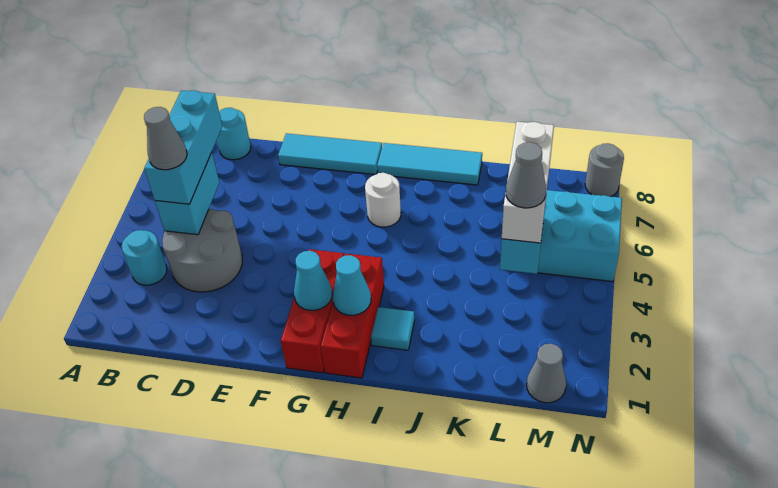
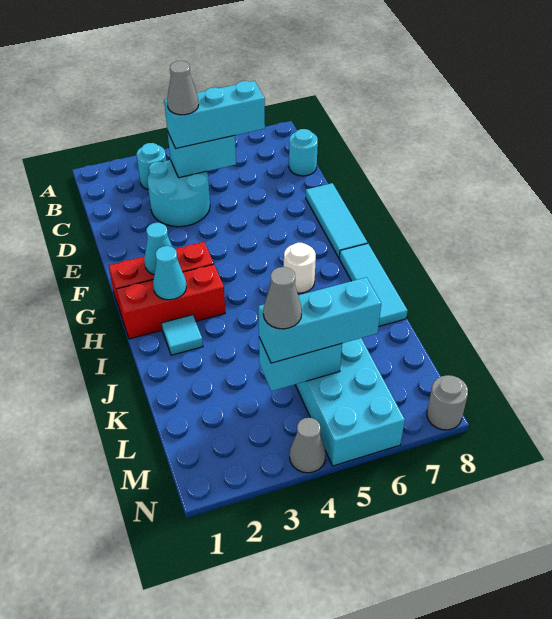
grey 2x2 round brick [162,209,242,292] -> cyan 2x2 round brick [147,160,210,227]
white 1x3 brick [502,122,554,243] -> cyan 1x3 brick [258,277,381,363]
grey 1x1 cone [527,344,566,403] -> grey 1x1 cone moved to [290,418,326,473]

